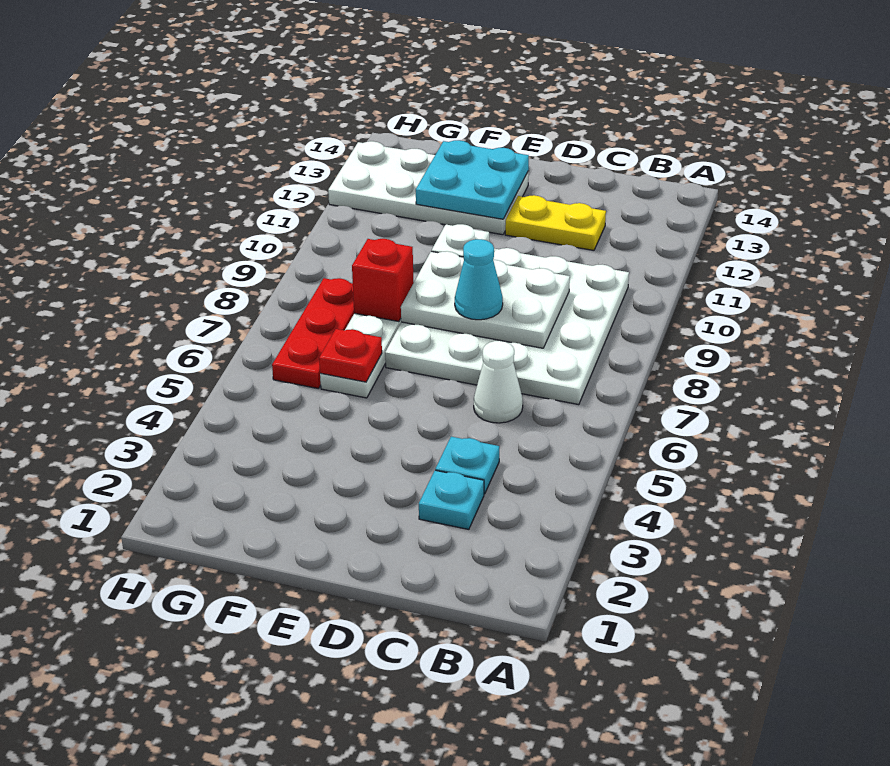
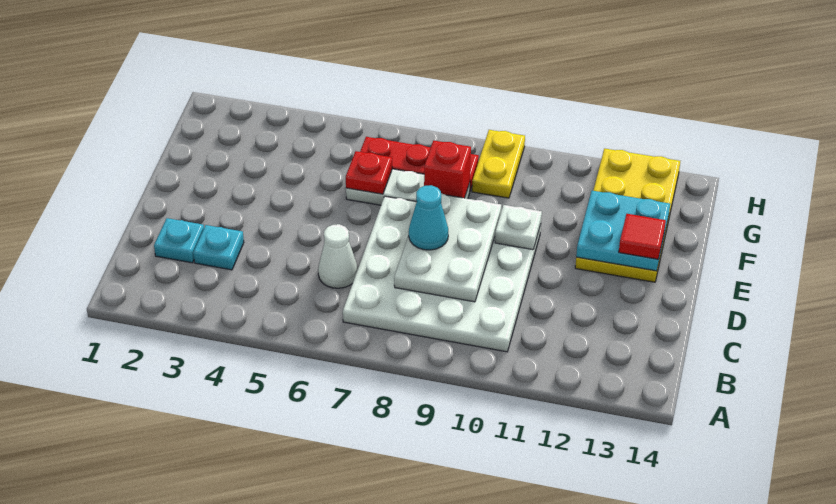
cyan 1x1 plate [435,437,499,494] -> cyan 1x1 plate moved to [154,218,204,263]
yellow 1x2 plate [505,195,606,250] -> yellow 1x2 plate moved to [472,130,525,198]
white 2x4 plate [328,141,529,235] -> yellow 2x4 plate [575,149,680,282]
none -> red 1x1 tile [619,214,666,259]

